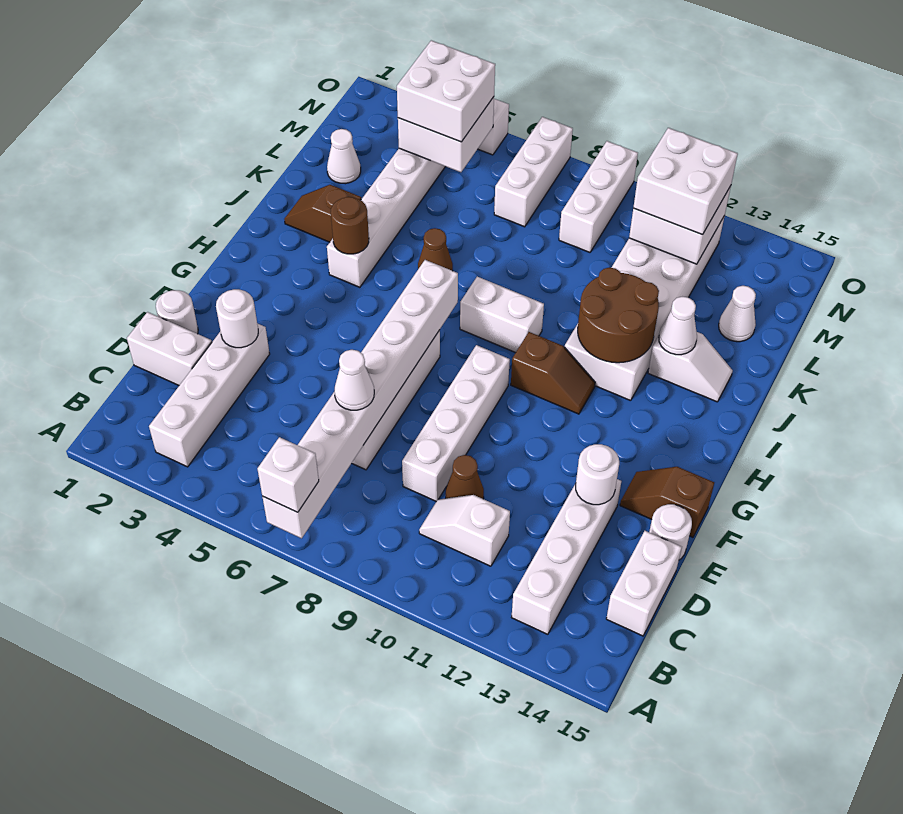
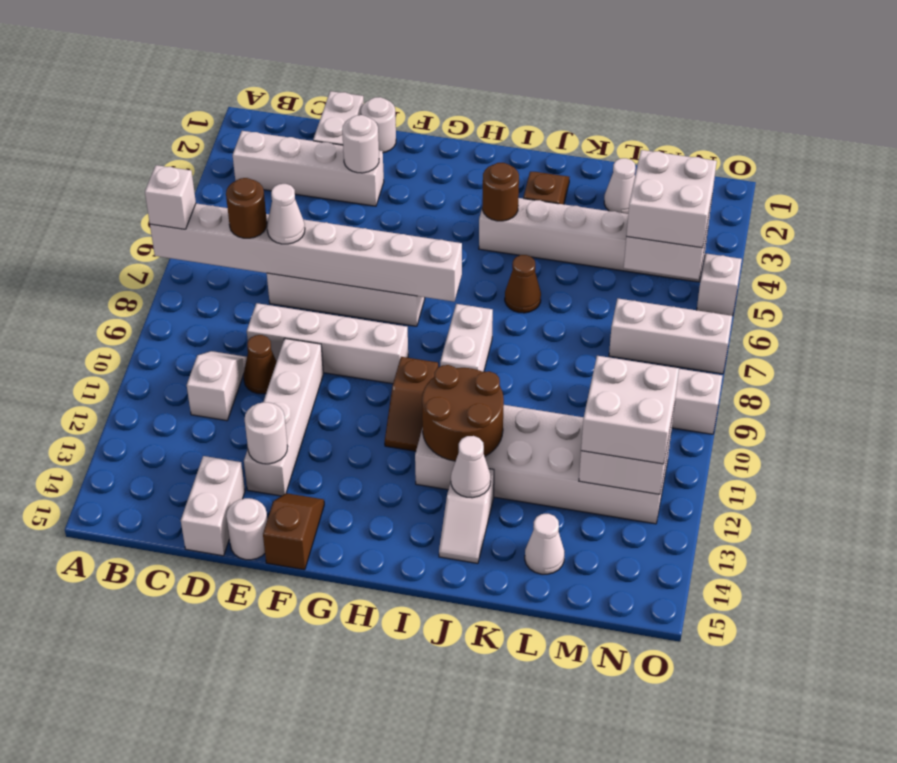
white 1x4 brick [512,479,621,634] -> white 1x4 brick turned to [244,339,323,496]
none -> brown 1x1 round brick [226,178,267,238]
white 1x2 brick [606,531,682,636] -> white 1x2 brick turned to [181,456,245,556]

